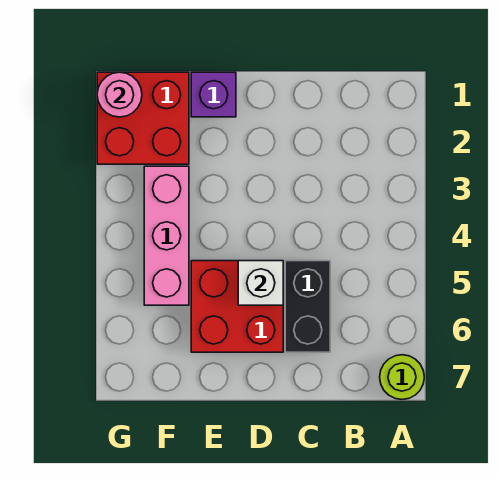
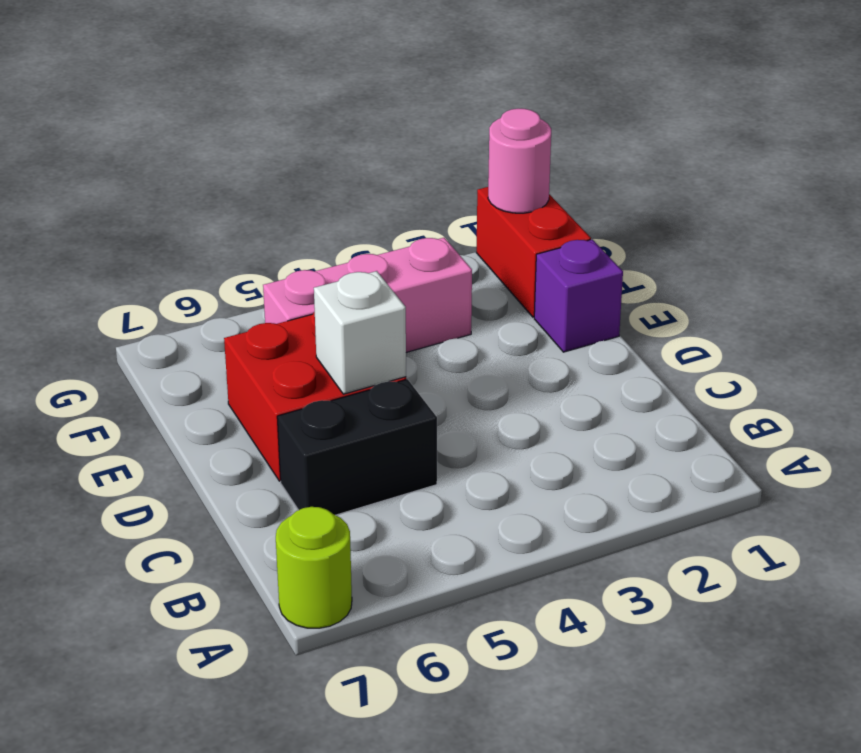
red 2x2 brick [97,72,189,164] -> red 1x2 brick [476,187,591,317]

